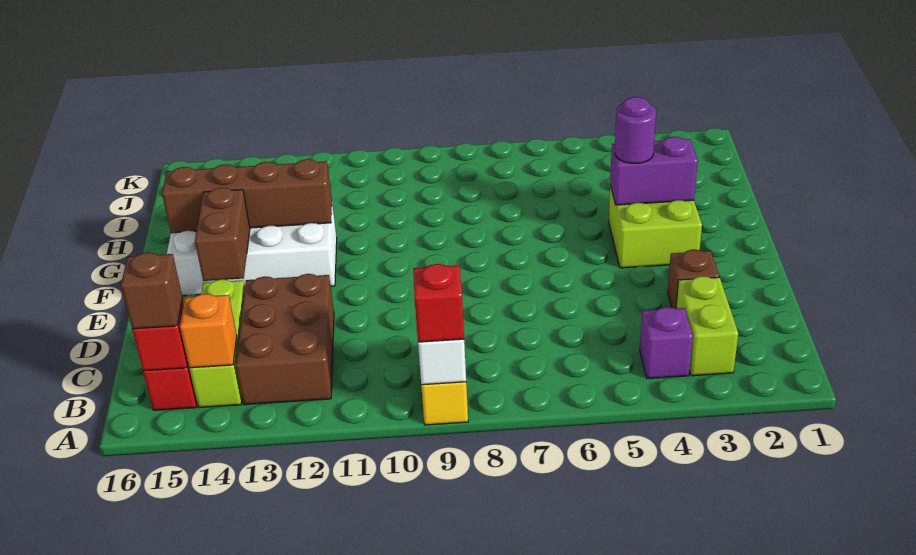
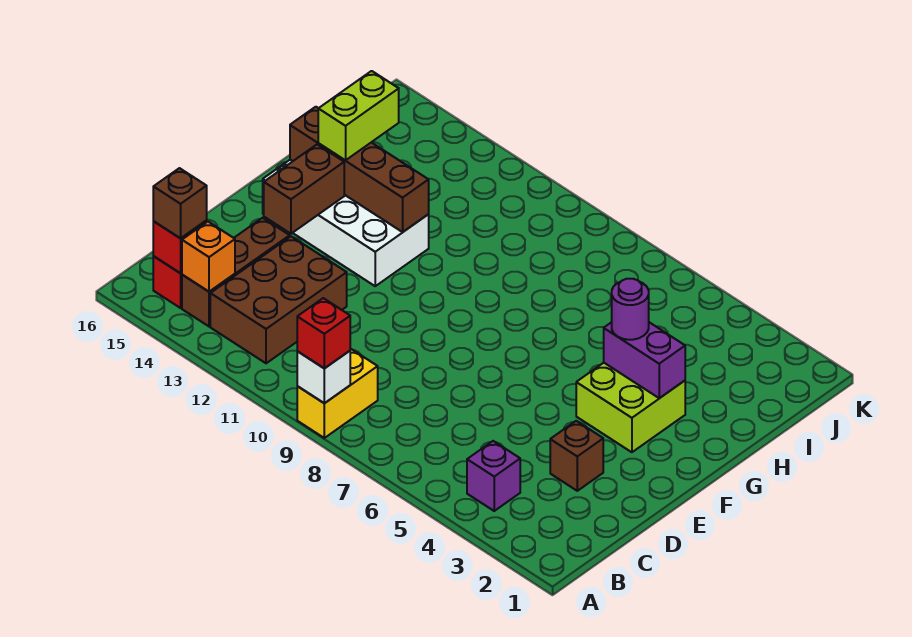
lime 1x2 brick [676,276,738,376] -> lime 1x2 brick moved to [318,71,399,160]
lime 1x3 brick [189,279,245,408] -> brown 1x3 brick [182,218,290,326]

